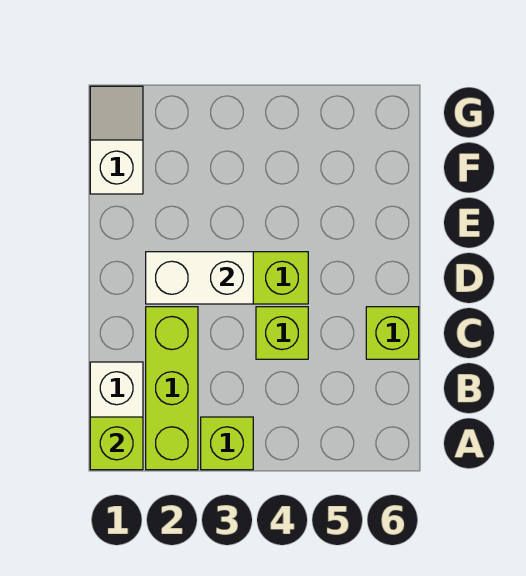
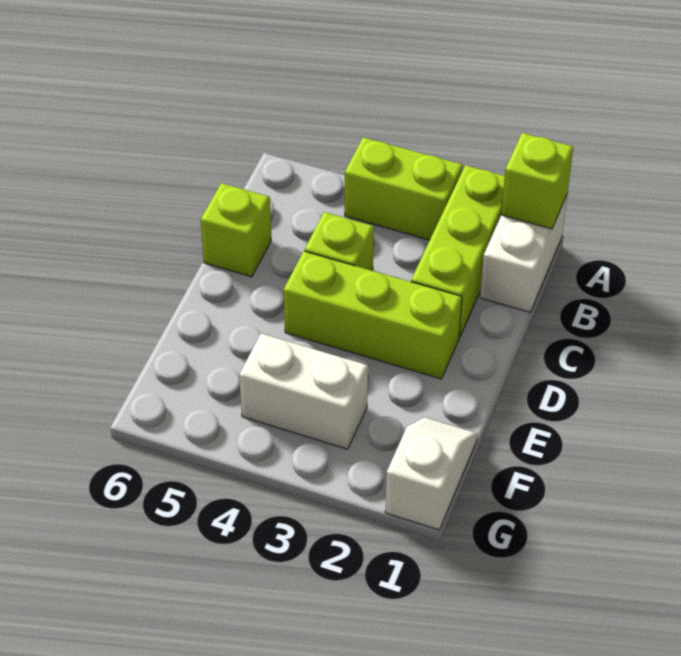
lime 1x1 brick [201,417,253,470] -> lime 1x2 brick [345,137,463,240]
white 1x2 brick [146,252,253,304] -> white 1x2 brick moved to [239,333,368,449]
white 1x2 slope [90,86,143,194] -> white 1x2 slope turned to [385,417,477,530]

